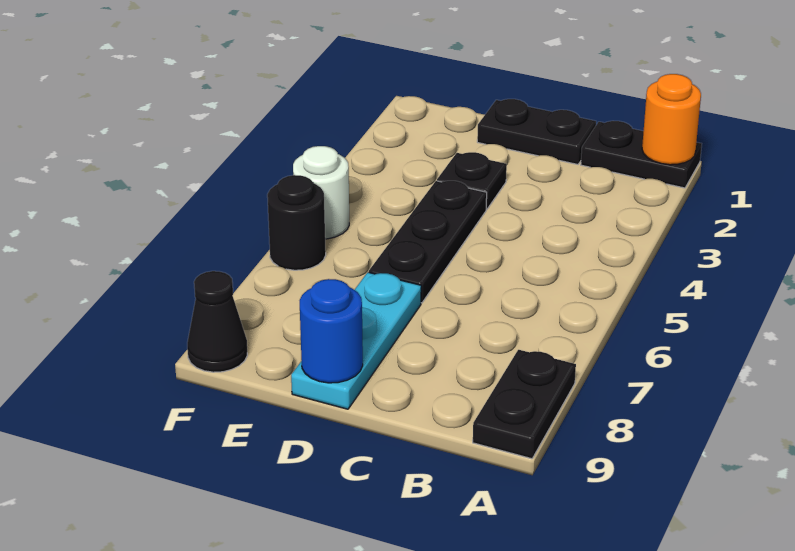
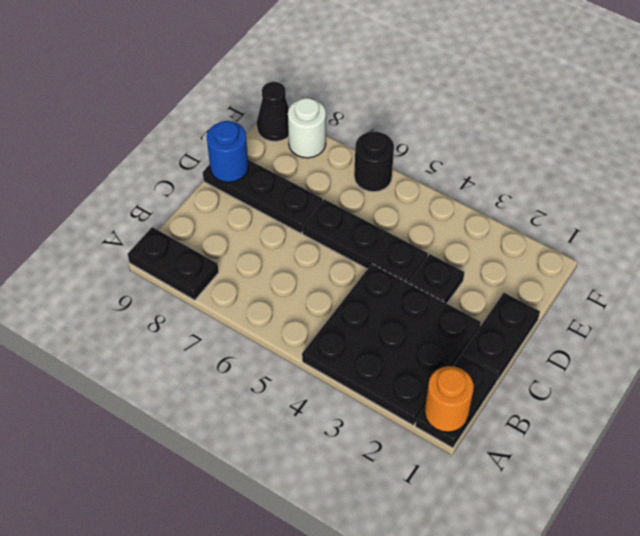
none -> black 3x3 plate [302,264,481,425]
cyan 1x3 plate [291,272,421,409] -> black 1x3 plate [203,160,323,233]
white 1x1 round brick [293,146,349,239] -> white 1x1 round brick moved to [288,98,326,158]

